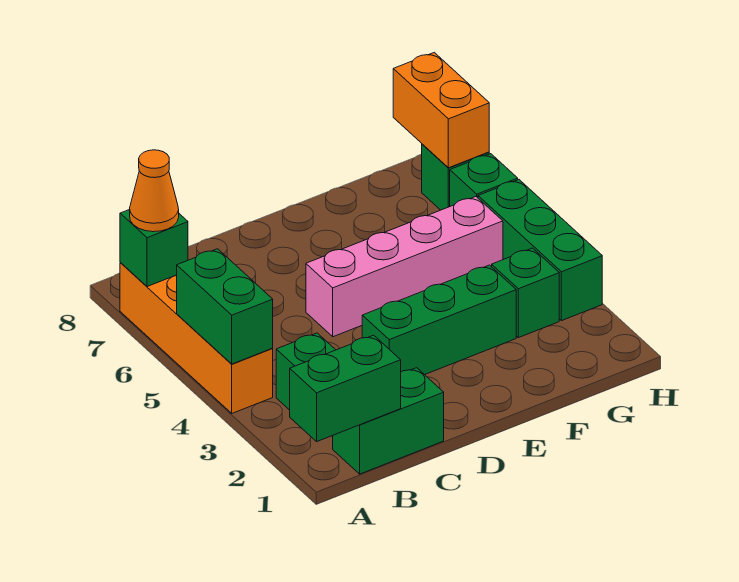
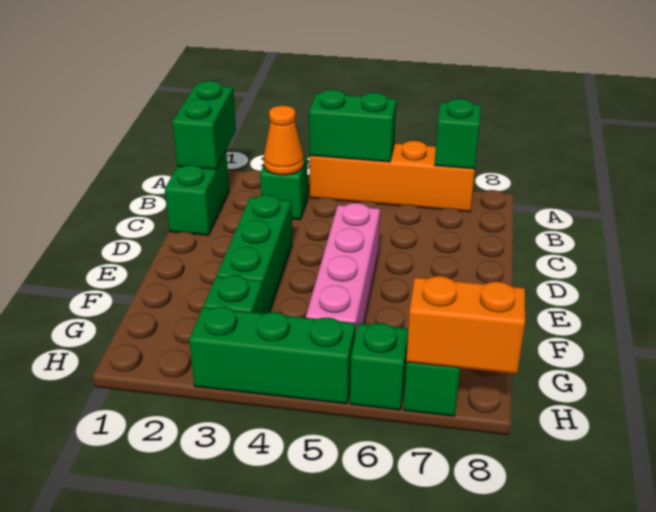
orange 1x1 cone [130,150,179,232] -> orange 1x1 cone moved to [264,106,304,175]

